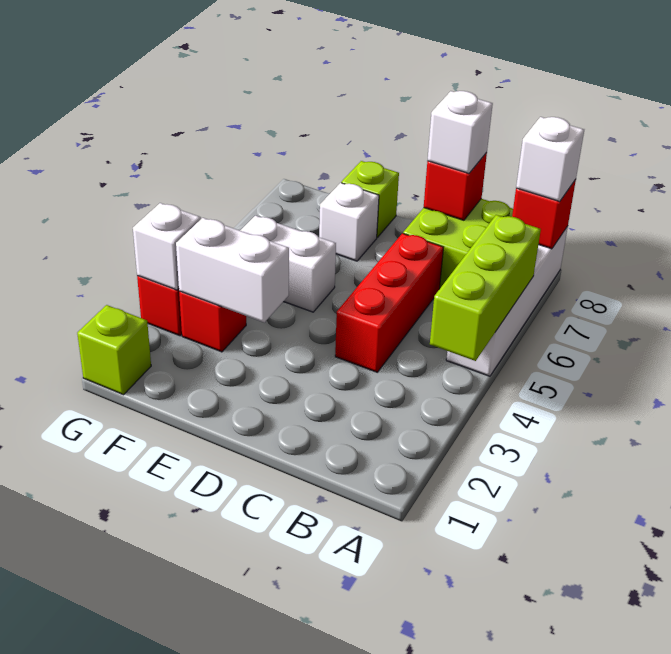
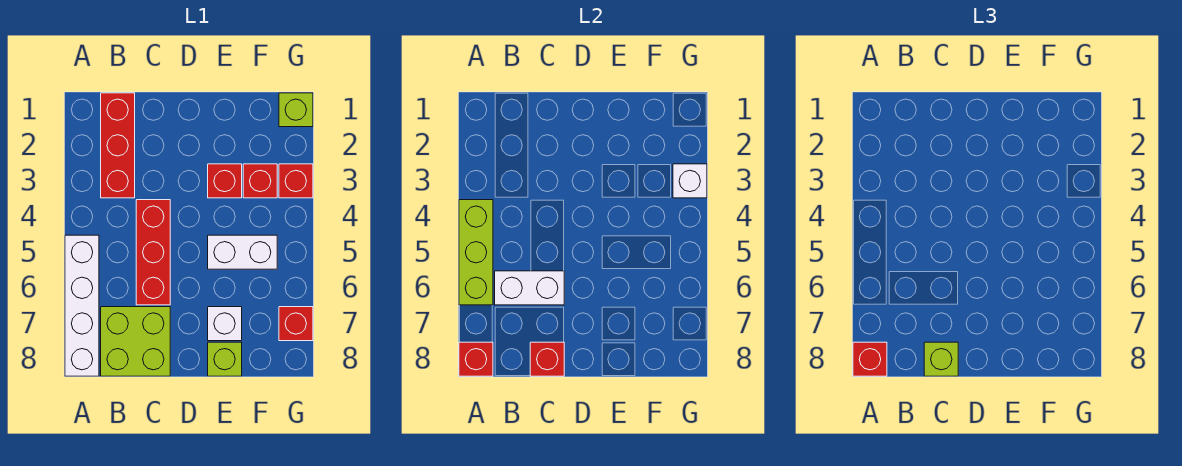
white 1x1 brick [516,117,584,202] -> red 1x1 brick [853,342,887,376]
none -> red 1x3 brick [101,93,135,198]
white 1x1 brick [428,91,493,173] -> lime 1x1 brick [924,342,958,376]
none -> red 1x1 brick [208,164,242,198]
white 1x2 brick [176,218,289,322] -> white 1x2 brick moved to [495,271,564,305]
none -> red 1x1 brick [279,307,313,341]

